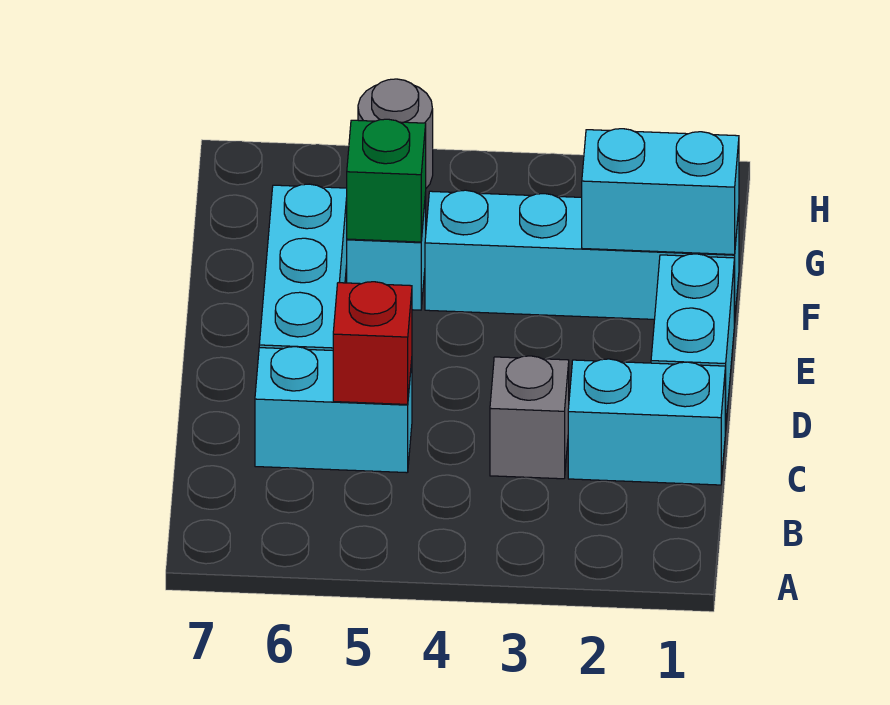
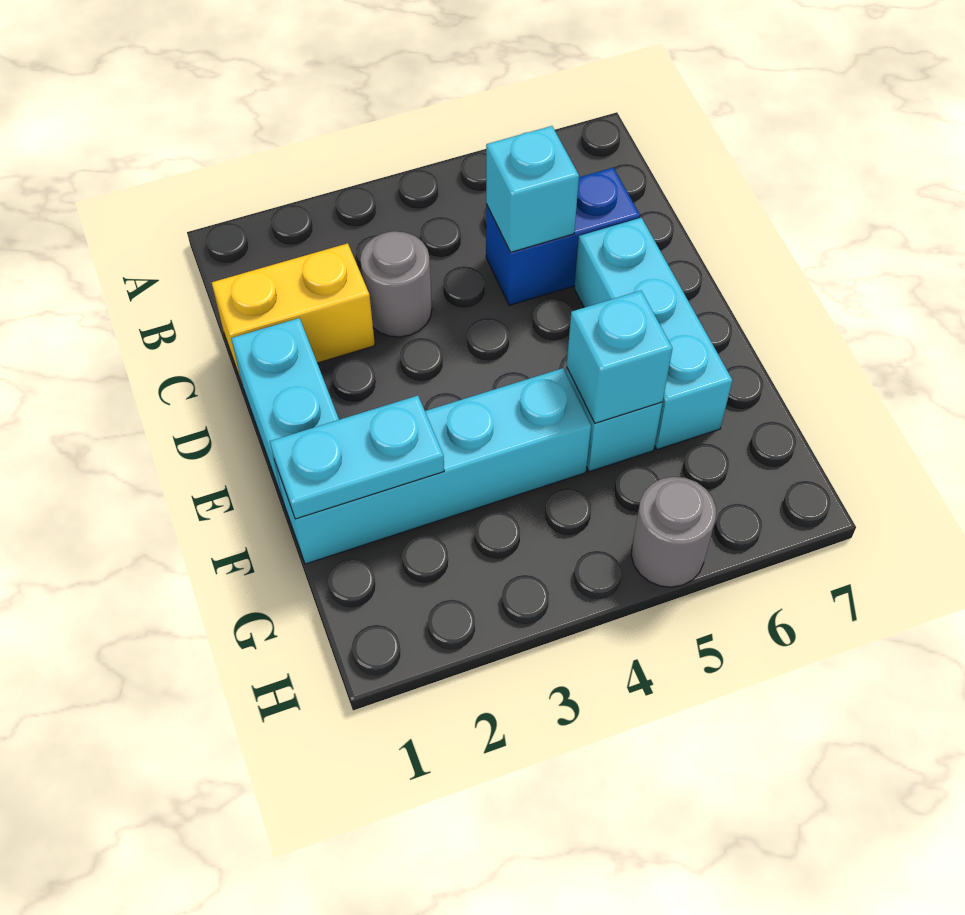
cyan 1x2 brick [568,359,725,485] -> yellow 1x2 brick [212,243,375,383]
grey 1x1 brick [490,356,569,479] -> grey 1x1 round brick [360,231,432,337]
cyan 1x2 brick [255,347,412,473] -> blue 1x2 brick [486,168,640,305]
red 1x1 brick [333,282,412,404] -> cyan 1x1 brick [486,126,579,252]
cyan 1x2 brick [582,129,739,255] -> cyan 1x2 plate [270,396,444,519]
green 1x1 brick [347,119,426,242] -> cyan 1x1 brick [567,291,673,423]

